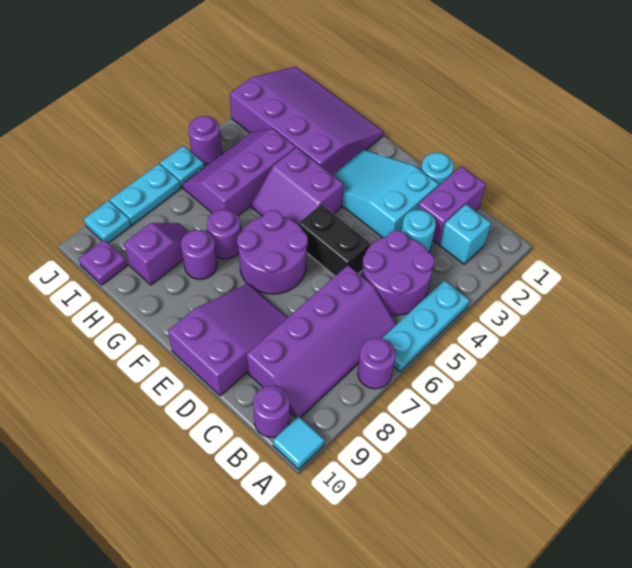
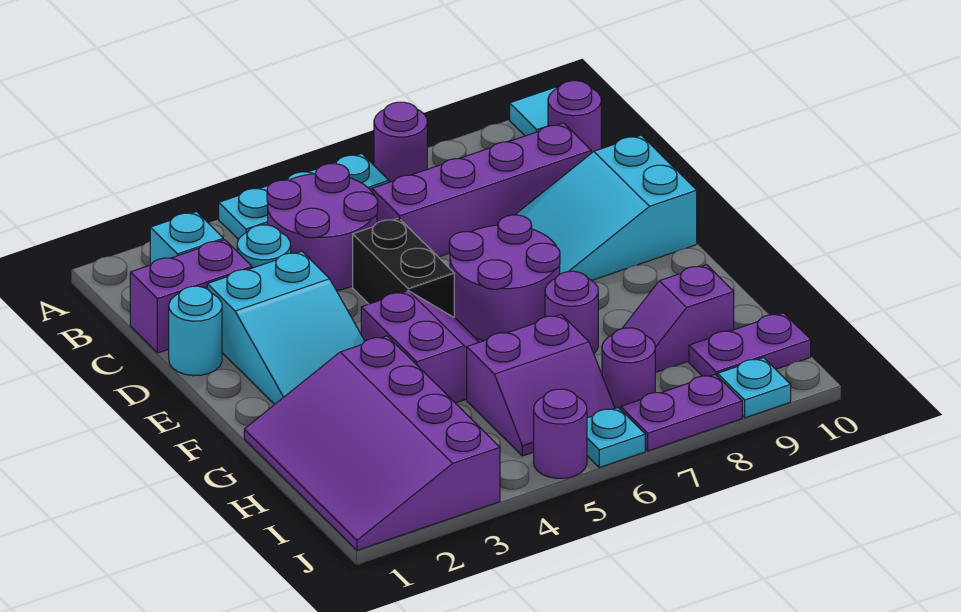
purple 2x3 slope [168,283,288,396] -> cyan 2x3 slope [515,135,697,281]
purple 1x1 round brick [181,230,217,279] -> purple 1x1 round brick moved to [602,328,655,410]
purple 2x3 slope [182,129,296,216] -> purple 2x2 slope [467,315,615,456]
purple 1x1 plate [79,240,127,285] -> purple 1x2 plate [689,313,811,376]
cyan 1x2 plate [110,164,181,225] -> purple 1x2 plate [621,374,742,451]

